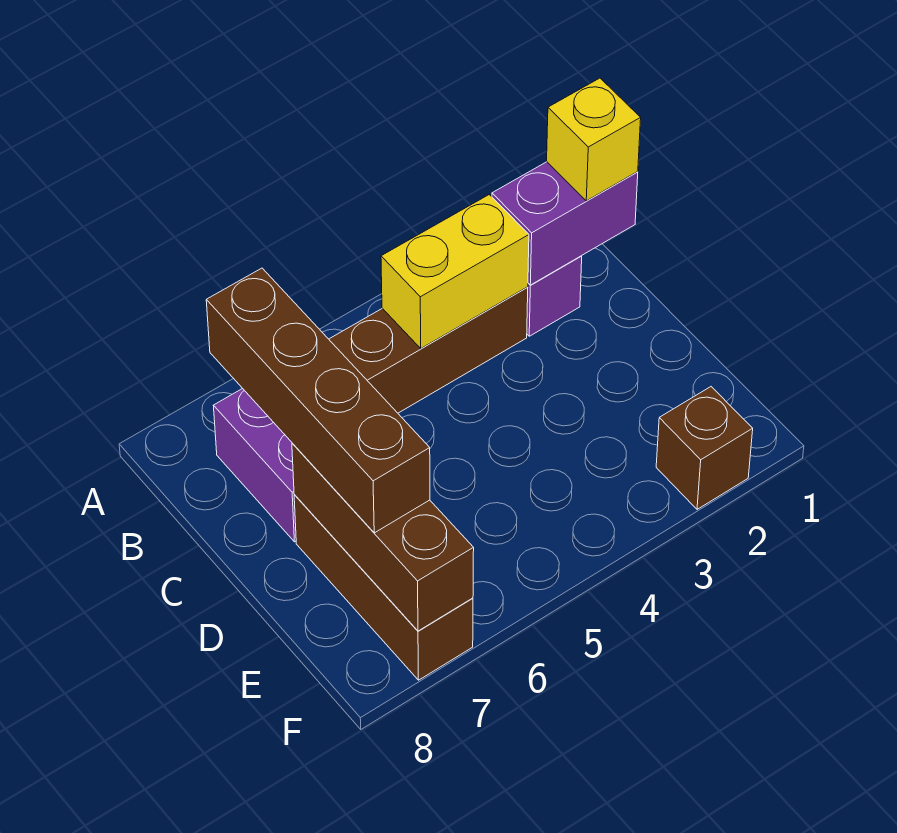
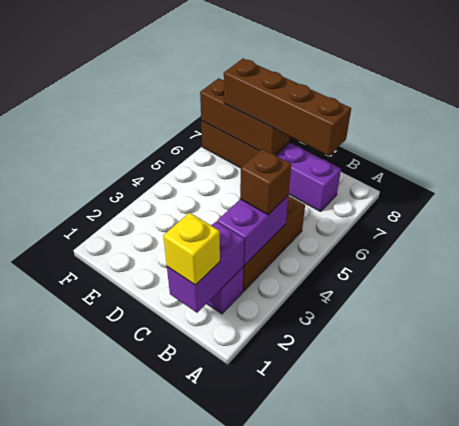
yellow 1x2 brick [381,195,529,348] -> purple 1x2 brick [217,196,288,265]
brown 1x1 brick [656,387,753,509] -> brown 1x1 brick moved to [240,149,291,215]

